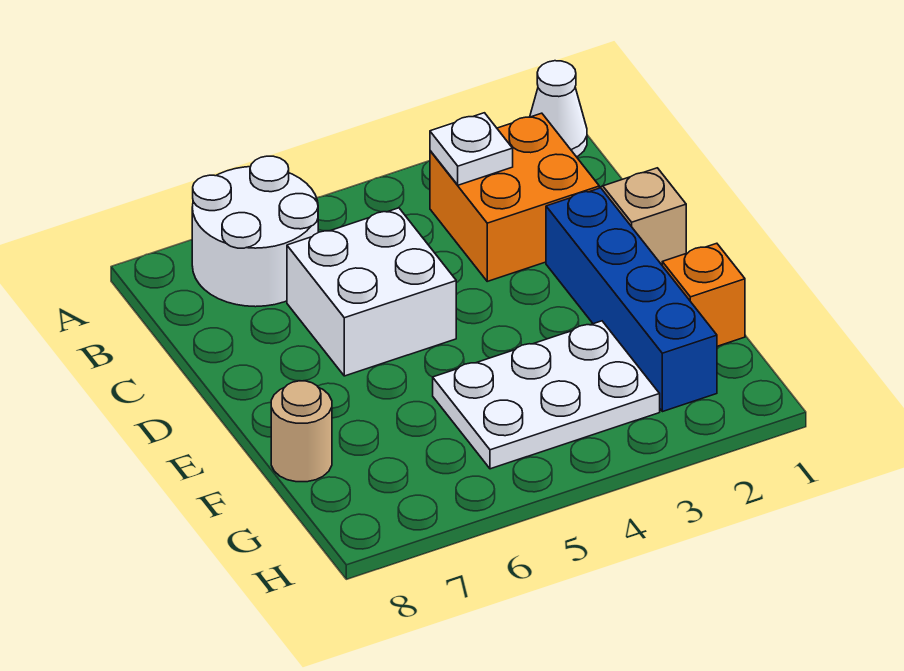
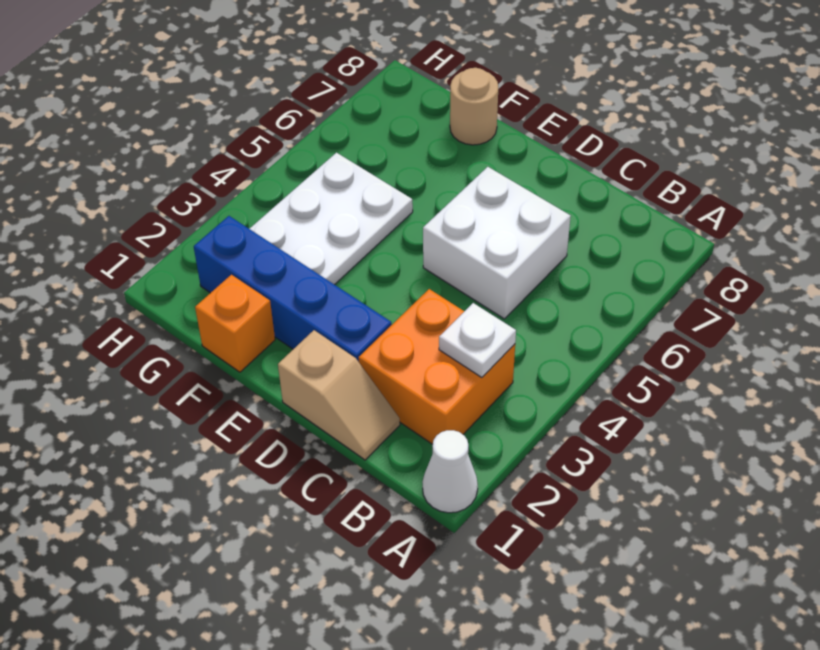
white 2x2 round brick [192,156,318,307] -> none

